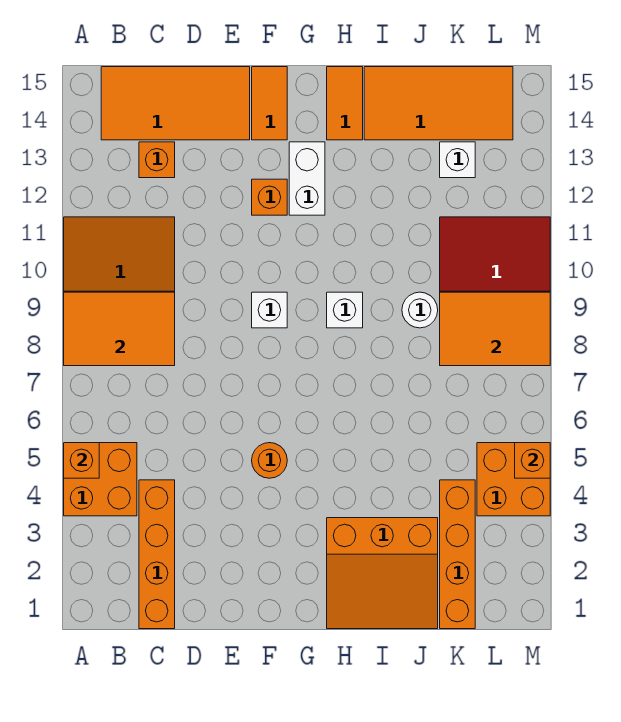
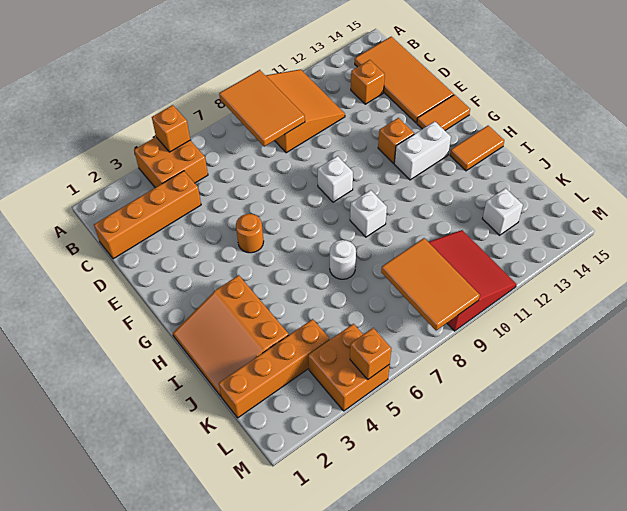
orange 2x4 tile [364,67,513,140] -> none
white 1x1 round brick [402,292,438,328] -> white 1x1 round brick moved to [330,240,356,279]

